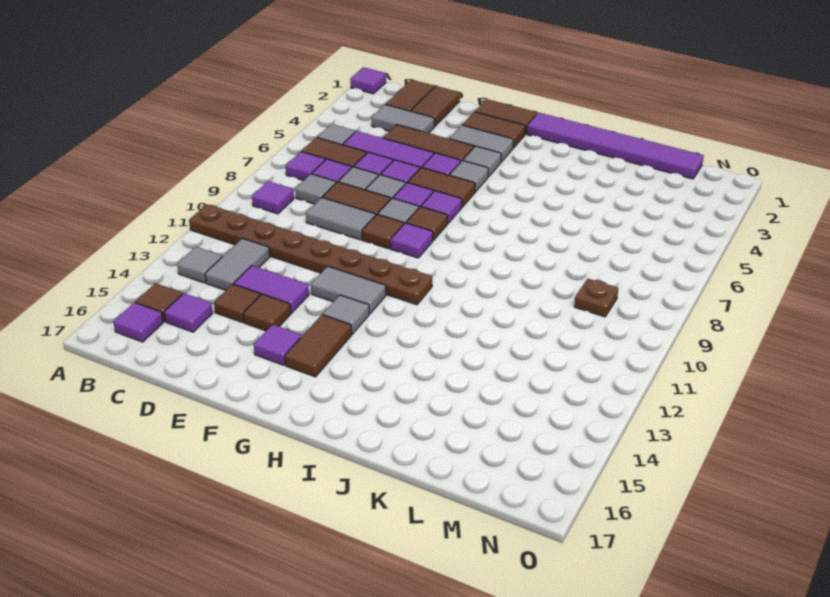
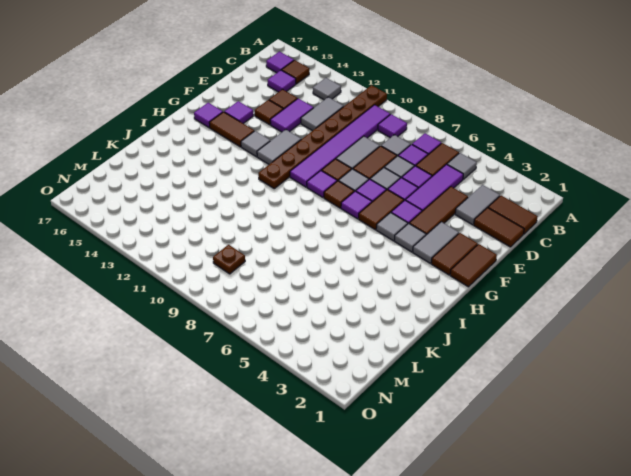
purple 1x1 tile [350,67,386,94] -> purple 1x1 tile moved to [194,103,223,128]
grey 1x2 tile [205,238,270,290] -> grey 1x2 tile turned to [301,97,344,131]
purple 1x6 tile [527,113,704,179] -> purple 1x6 tile moved to [290,105,390,187]

